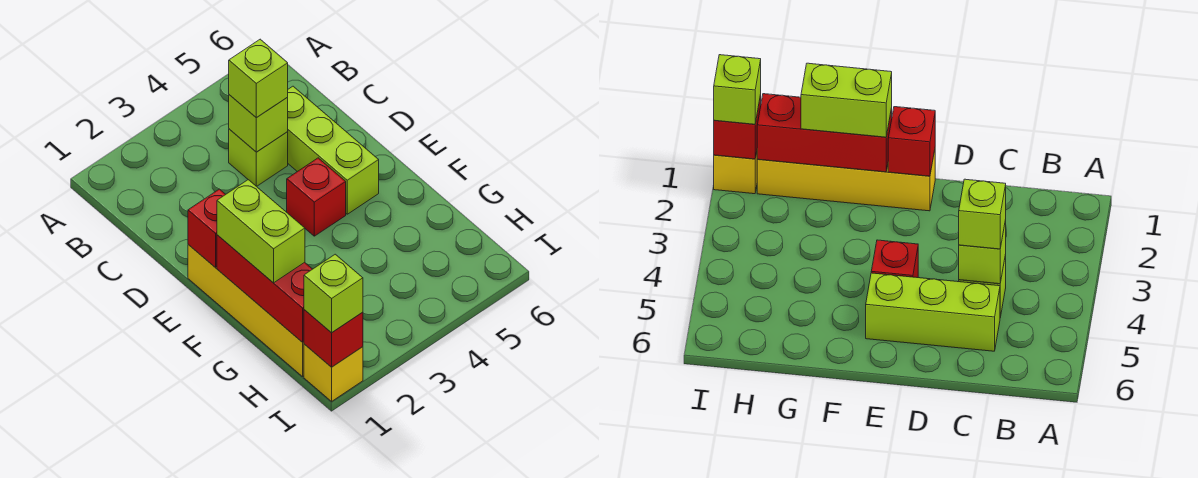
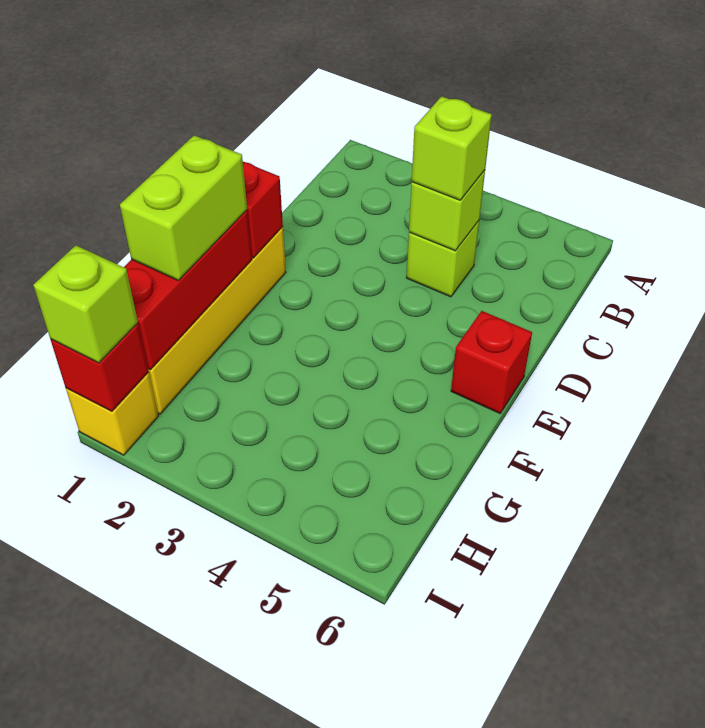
lime 1x3 brick [288,86,379,214] -> none
red 1x1 brick [287,158,346,236] -> red 1x1 brick moved to [451,311,532,413]

